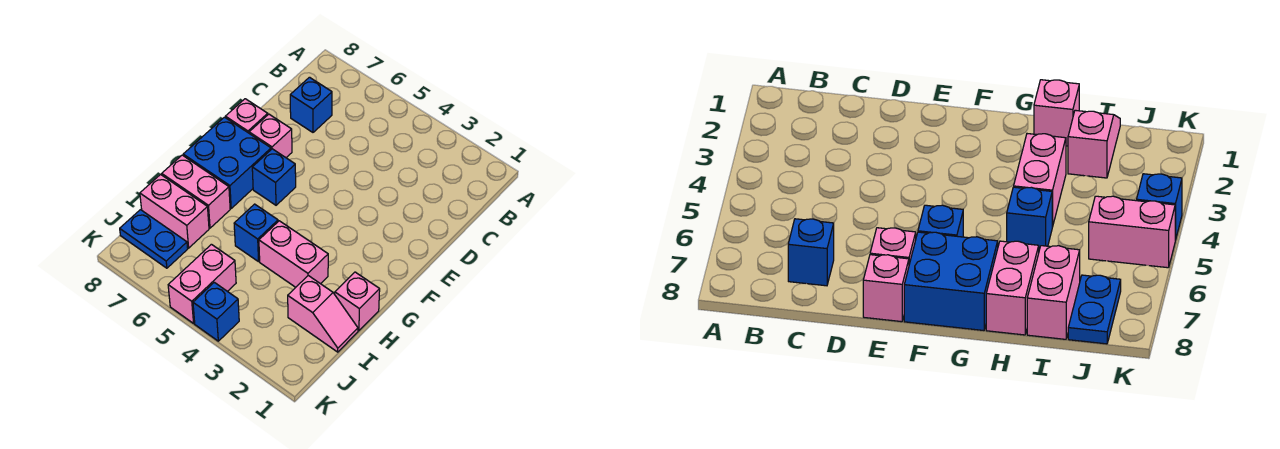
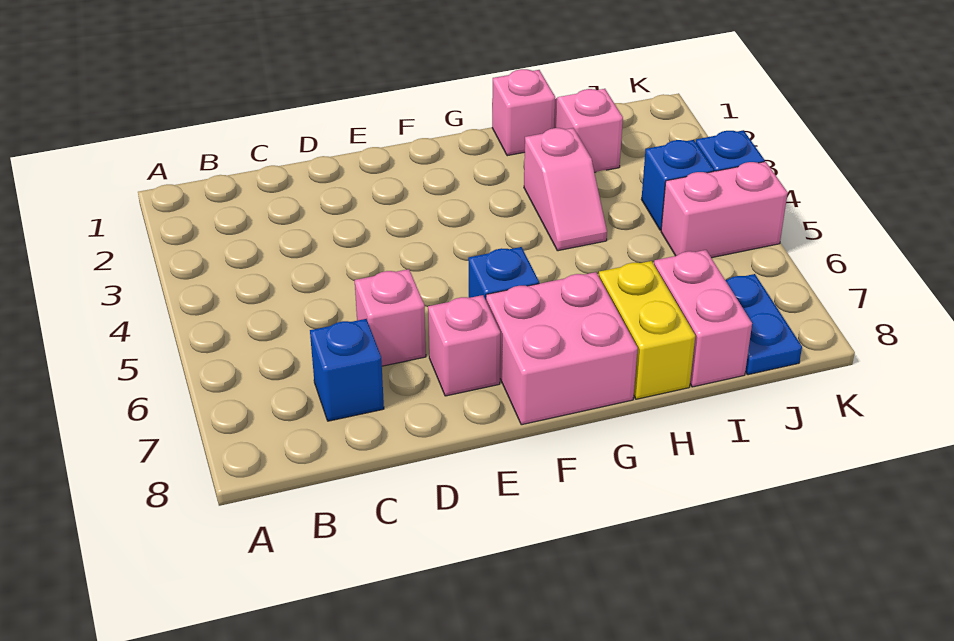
pink 1x1 brick [225,99,268,133] -> pink 1x1 brick moved to [355,269,426,366]
blue 2x2 brick [183,117,271,208] -> pink 2x2 brick [486,272,638,425]
pink 1x2 brick [259,221,328,287] -> pink 1x2 slope [524,128,607,251]
blue 1x1 brick [234,204,278,262] -> blue 1x1 brick moved to [641,140,714,230]
pink 1x2 brick [162,155,230,228] -> yellow 1x2 brick [599,261,695,399]

